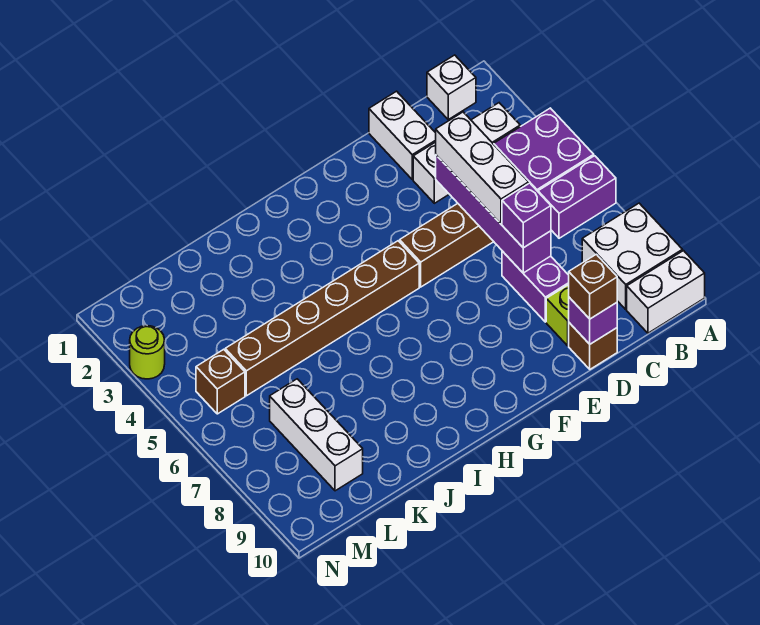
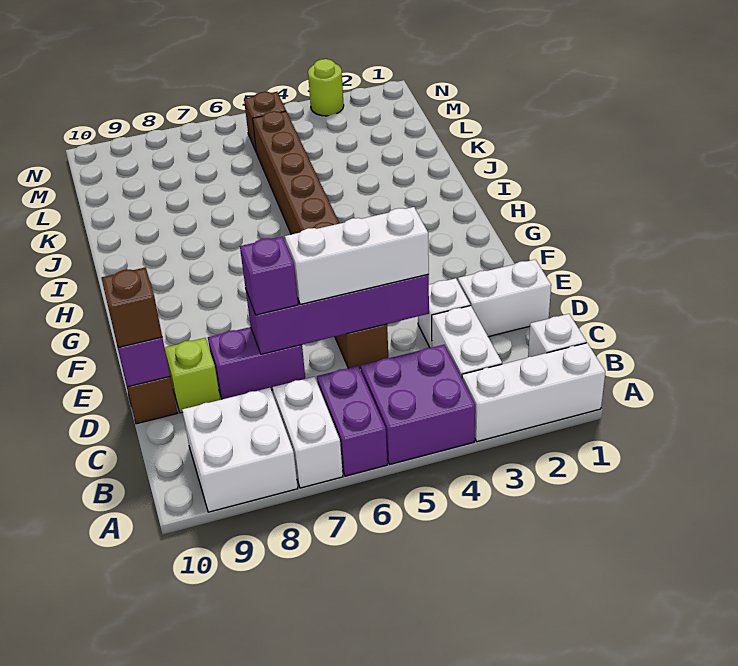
white 1x2 brick [627,251,705,333] -> white 1x2 brick moved to [273,377,343,488]
white 1x3 brick [270,379,363,491] -> white 1x3 brick moved to [462,343,605,442]

